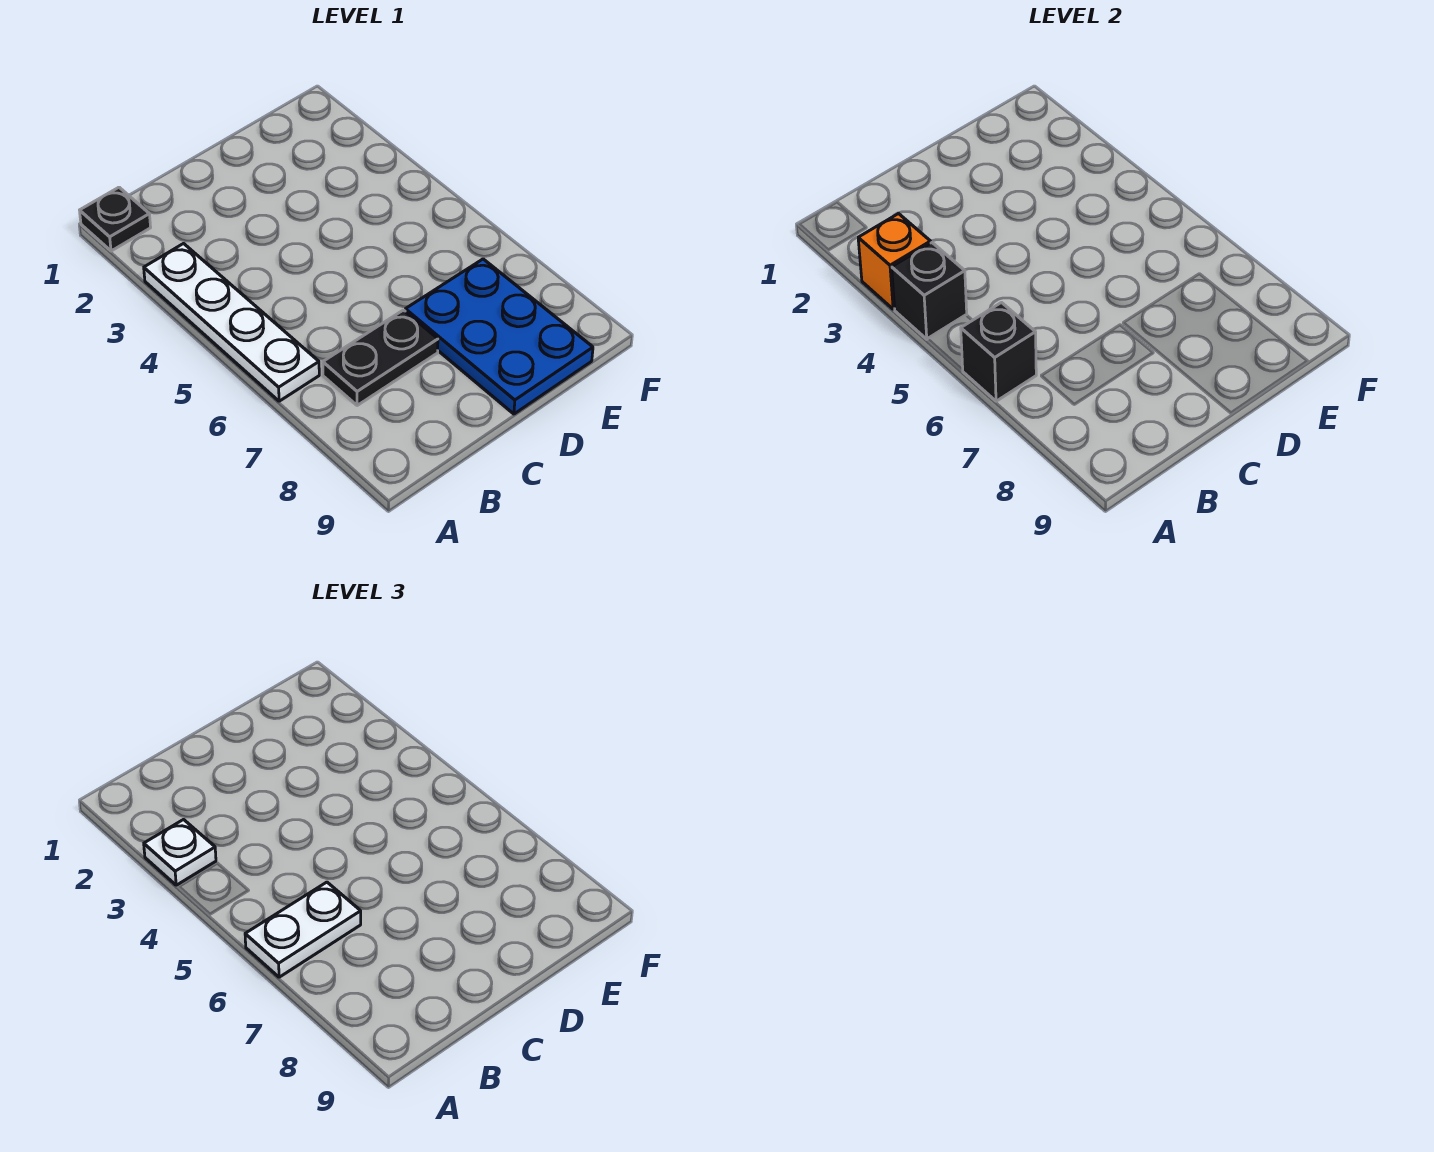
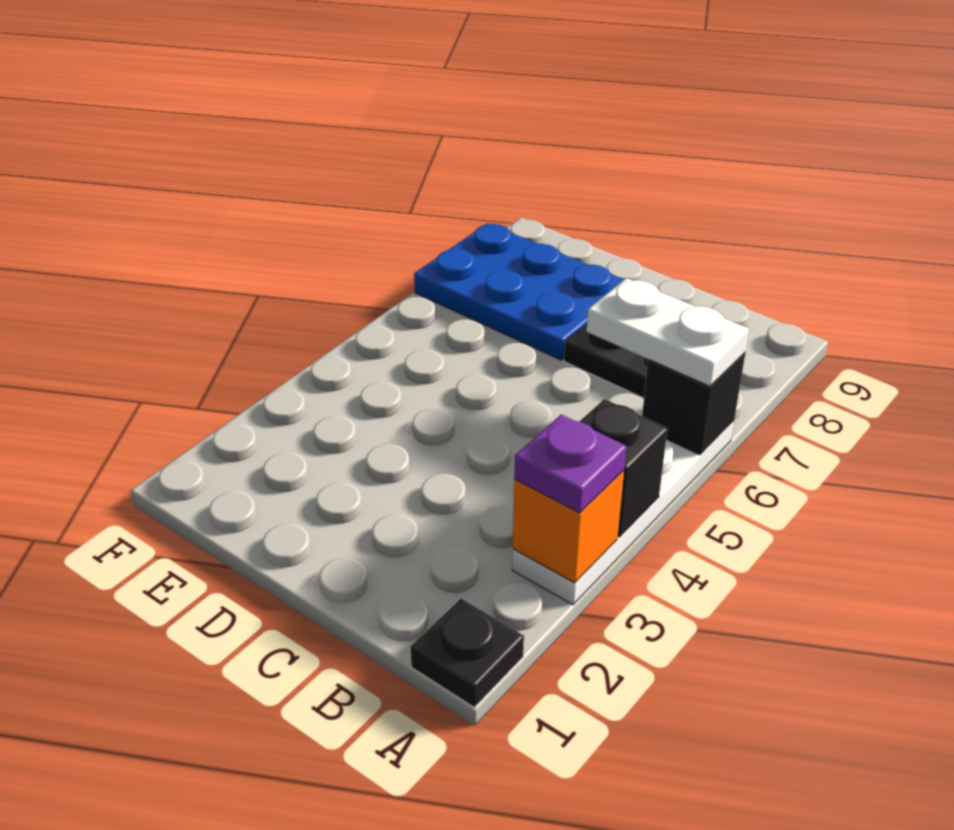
white 1x1 plate [144,820,216,885] -> purple 1x1 plate [514,414,626,513]
blue 2x3 plate [405,259,593,414] -> blue 2x3 plate turned to [414,223,624,360]

